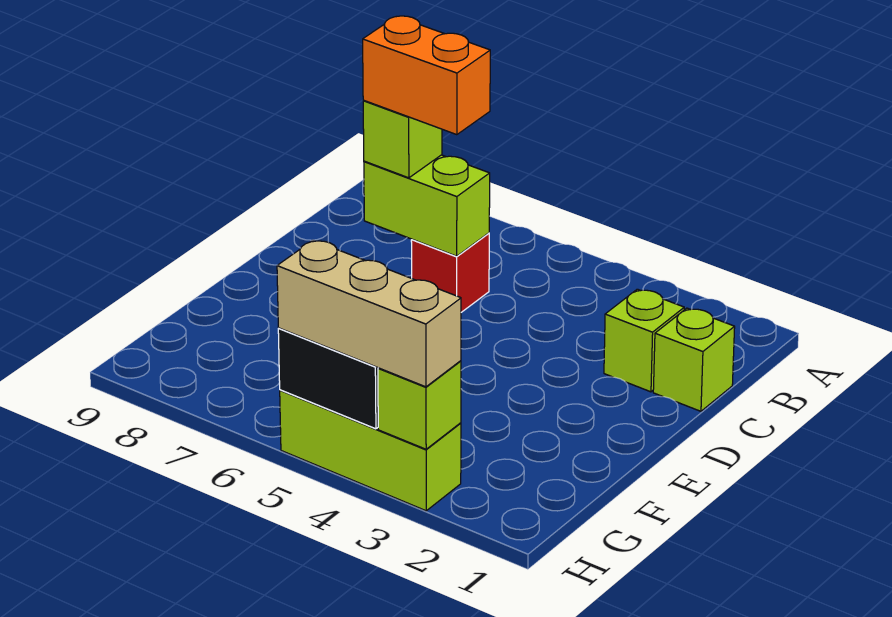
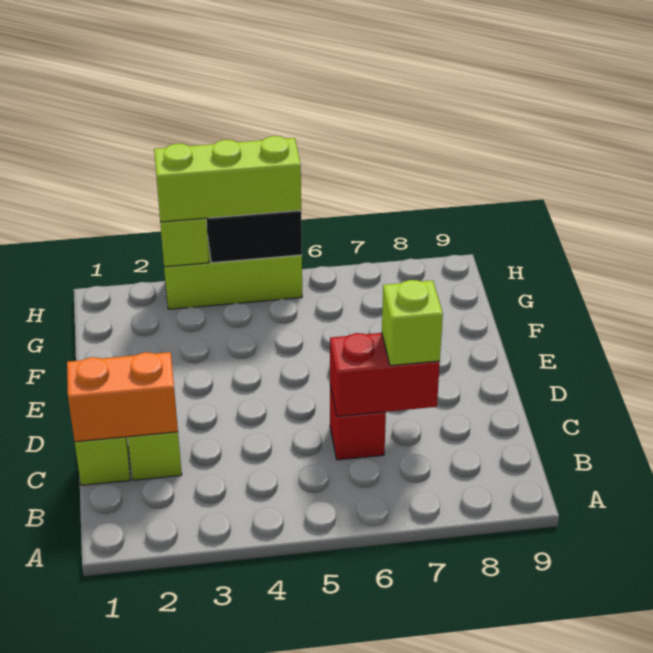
lime 1x2 brick [364,155,490,256] -> red 1x2 brick [330,333,440,416]
orange 1x2 brick [363,16,490,135] -> orange 1x2 brick moved to [67,352,178,442]
tan 1x3 brick [277,240,461,387] -> lime 1x3 brick [154,136,301,222]

